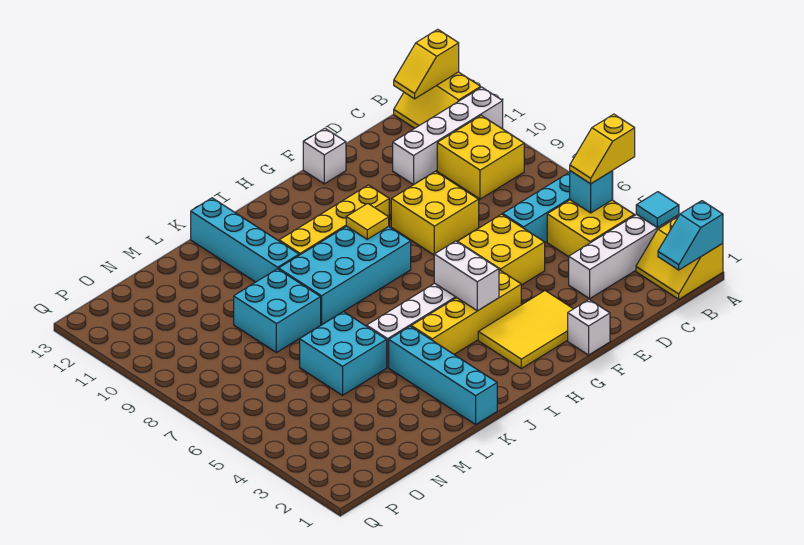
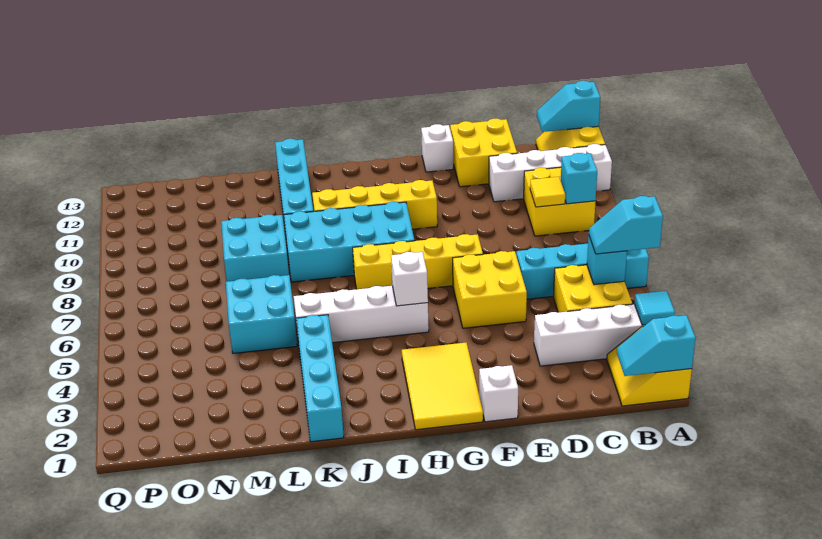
yellow 1x2 slope [570,114,635,184] -> cyan 1x2 slope [589,196,663,254]
yellow 1x2 slope [394,29,459,99] -> cyan 1x2 slope [537,81,600,132]
none -> cyan 1x1 brick [561,153,597,204]
yellow 2x2 brick [391,171,479,255] -> yellow 2x2 brick moved to [450,119,517,187]
yellow 2x3 tile [478,291,573,369] -> yellow 2x3 tile turned to [402,343,483,430]
yellow 1x4 brick [411,270,521,354] -> yellow 1x4 brick moved to [353,234,483,289]
white 1x2 brick [434,241,499,311] -> white 1x1 brick [391,252,428,306]
yellow 1x1 tile [346,204,389,239] -> yellow 1x1 tile moved to [530,177,565,207]

